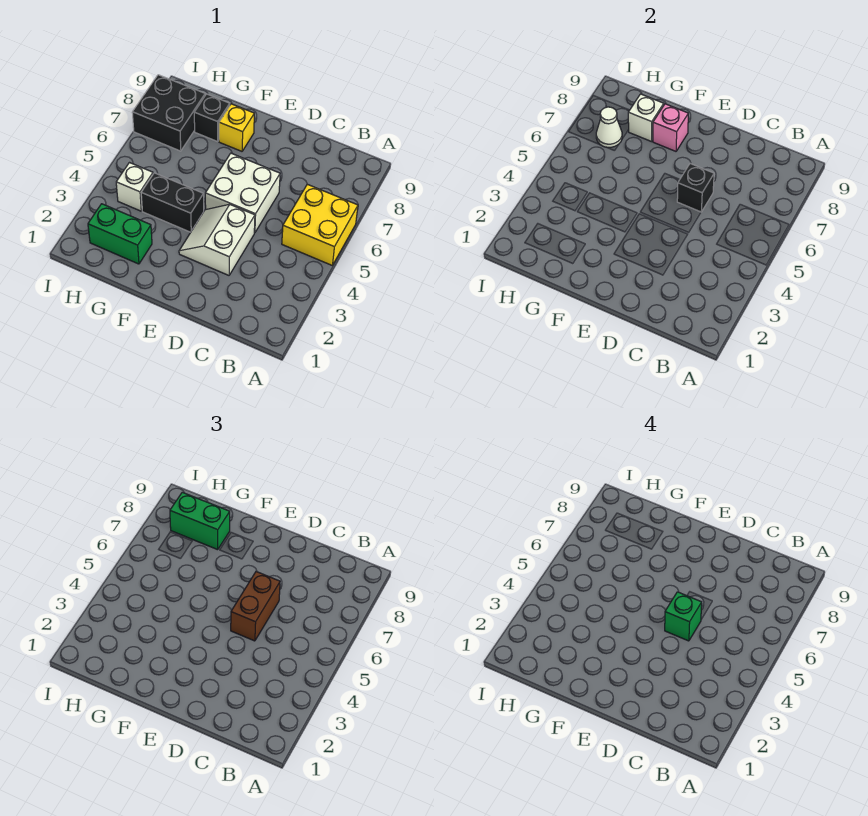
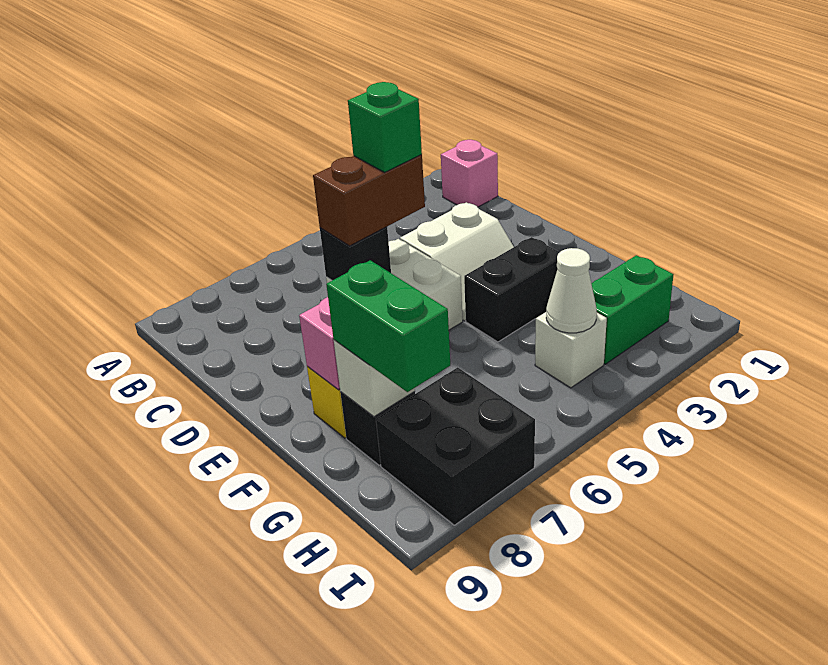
yellow 2x2 brick [282,184,358,265] -> none
none -> pink 1x1 brick [441,140,498,207]
black 1x2 brick [141,173,204,232] -> black 1x2 brick turned to [464,237,560,342]
green 1x2 brick [88,204,152,264] -> green 1x2 brick turned to [591,255,674,364]
white 1x1 cone [596,107,622,147] -> white 1x1 cone moved to [546,248,597,333]

